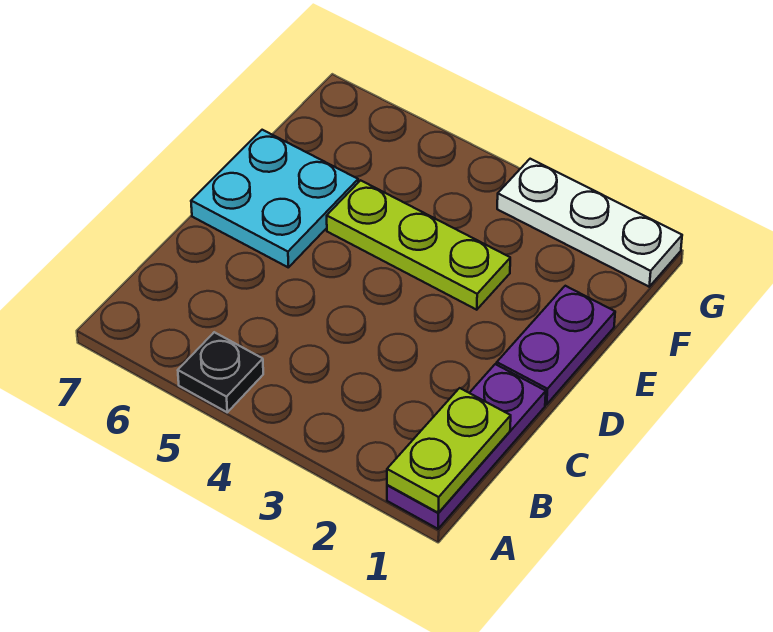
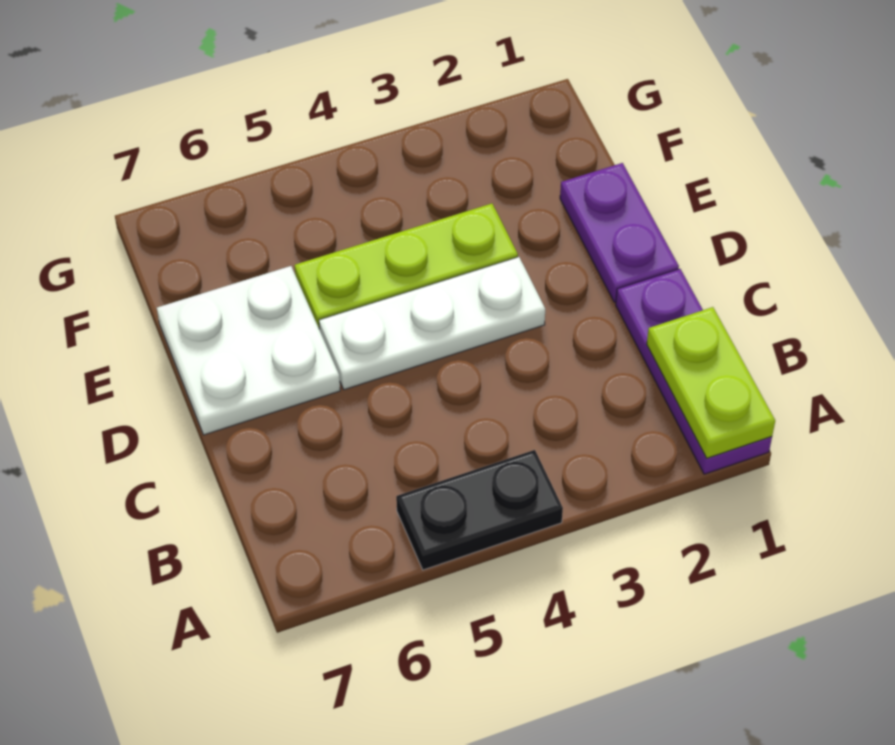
black 1x1 plate [178,332,263,412] -> black 1x2 plate [396,450,563,570]
cyan 2x2 plate [191,130,358,267] -> white 2x2 plate [157,266,340,435]
white 1x3 plate [497,159,682,287] -> white 1x3 plate moved to [319,257,545,390]

